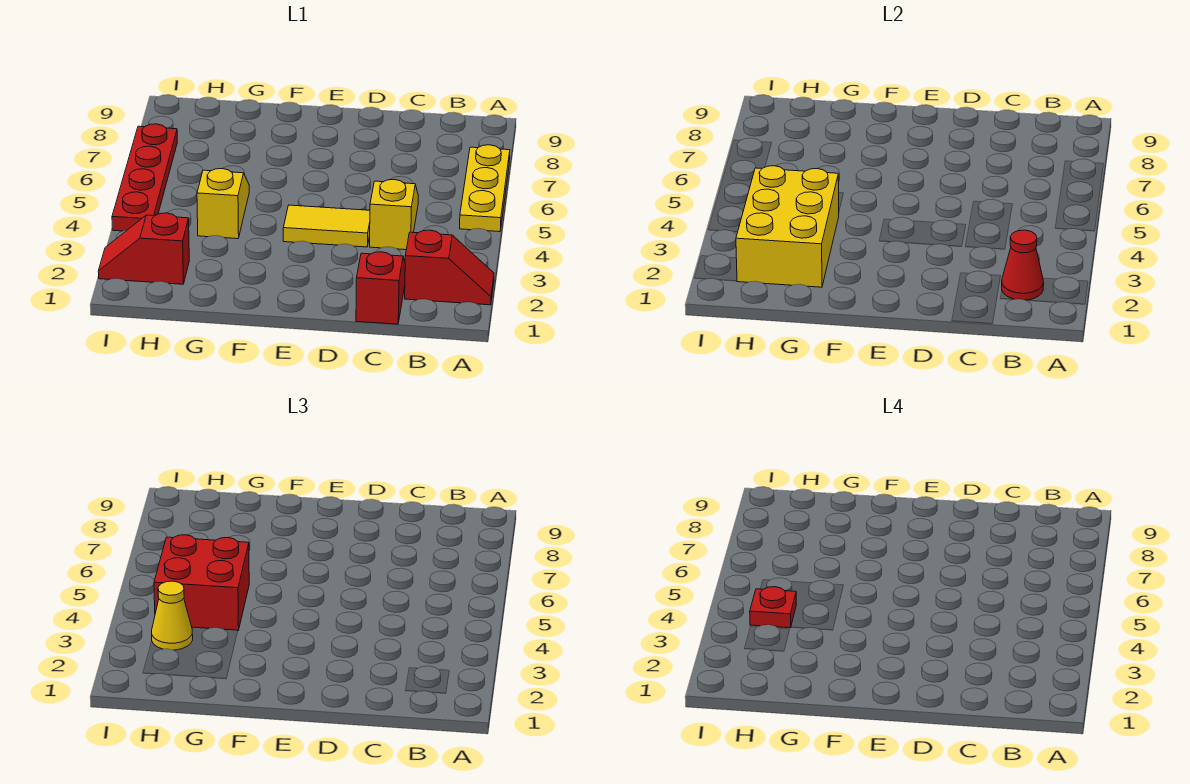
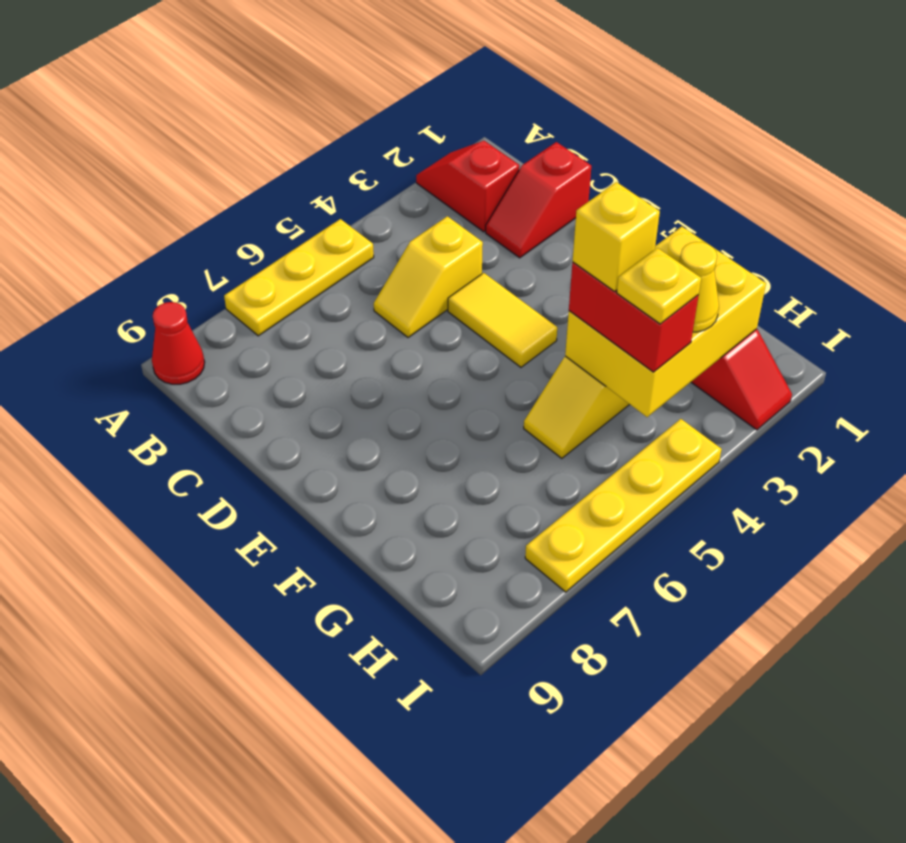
red 1x1 cone [1002,230,1044,300] -> red 1x1 cone moved to [152,302,205,384]
red 2x2 brick [154,535,249,630] -> red 1x2 brick [569,262,699,372]
none -> yellow 1x1 brick [573,182,660,291]
red 1x1 plate [750,587,796,628] -> yellow 1x1 plate [617,248,701,324]
red 1x4 plate [112,124,177,231] -> yellow 1x4 plate [525,419,722,592]

